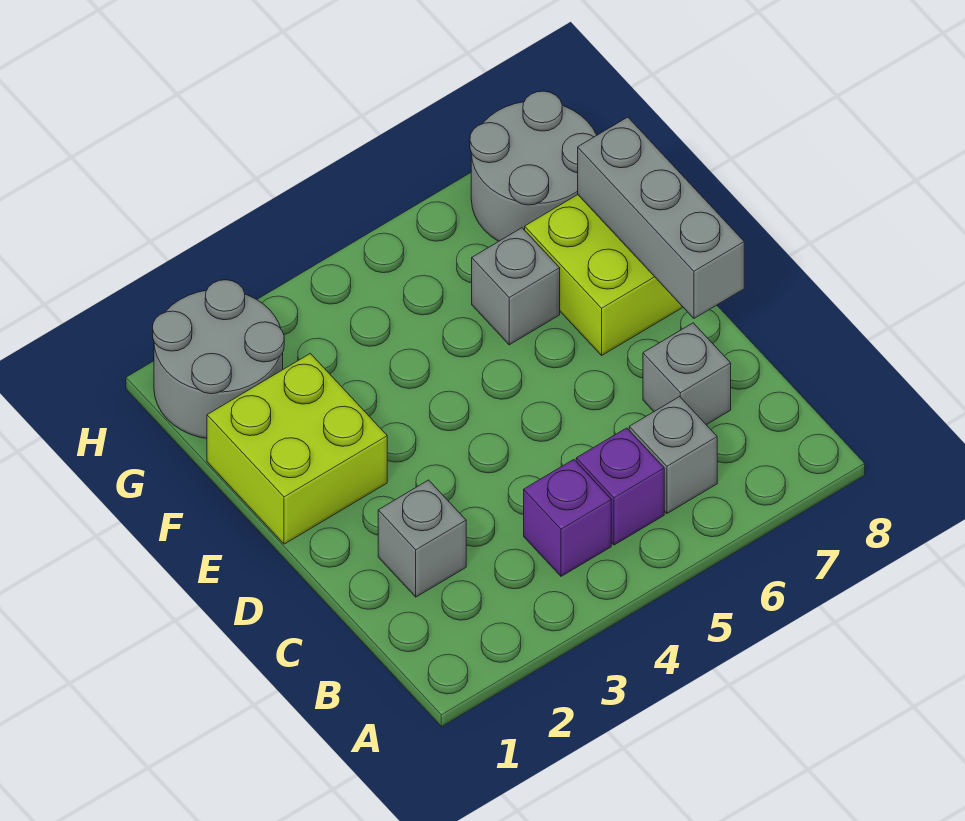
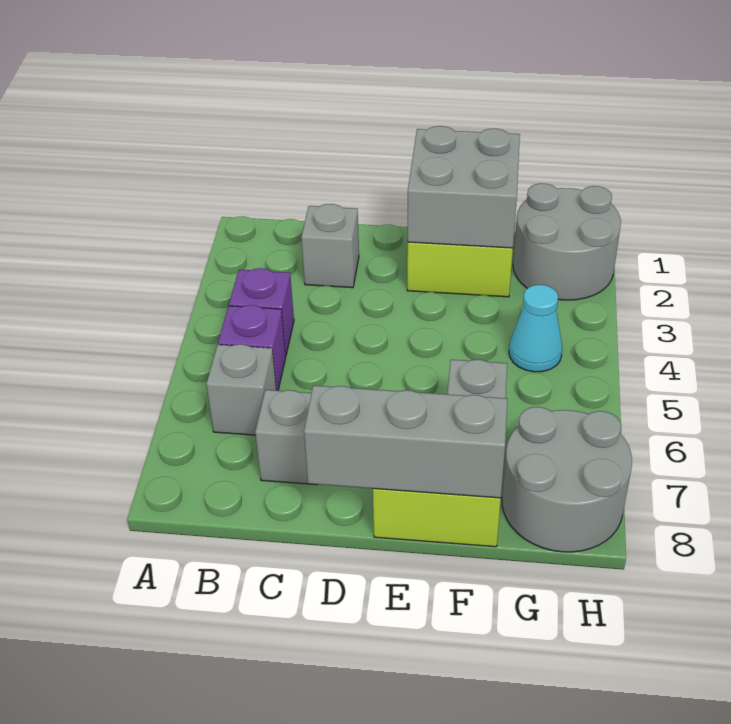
none -> grey 2x2 brick [408,126,520,248]
none -> cyan 1x1 cone [509,285,562,372]

